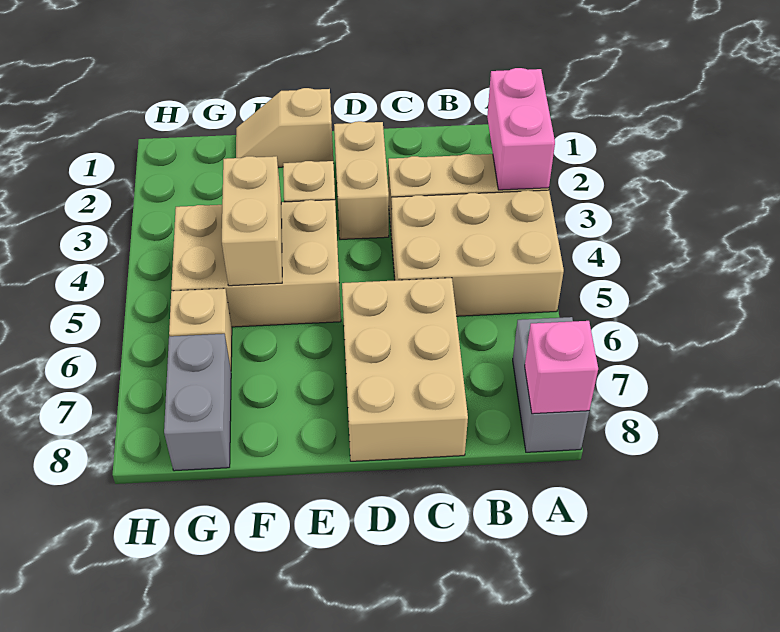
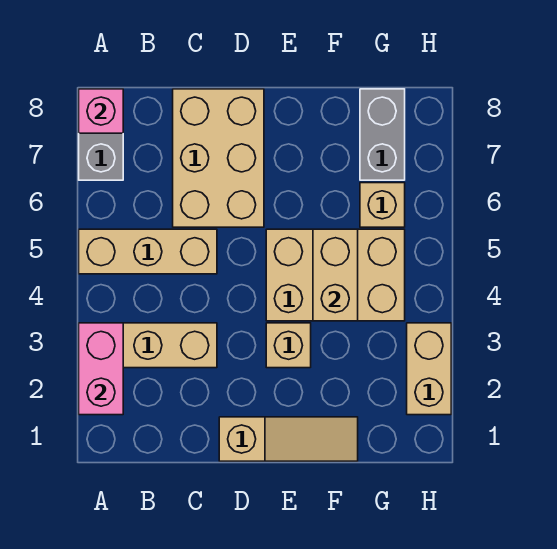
tan 2x3 brick [391,190,564,316] -> tan 1x3 brick [79,229,217,274]
tan 1x2 brick [334,121,389,239] -> tan 1x2 brick moved to [407,323,451,415]
tan 1x2 slope [236,88,333,167] -> tan 1x3 slope [219,417,358,461]

